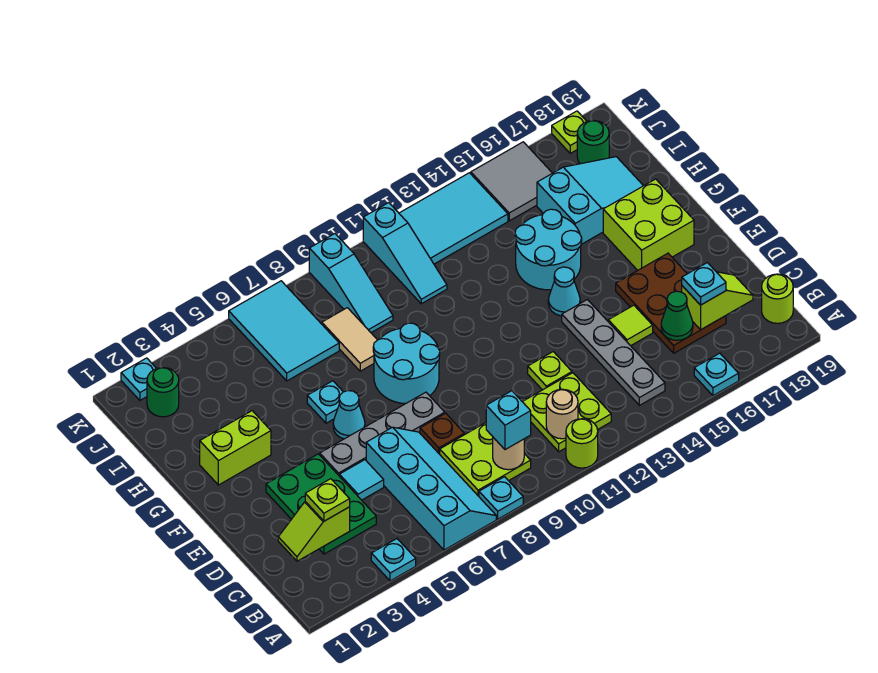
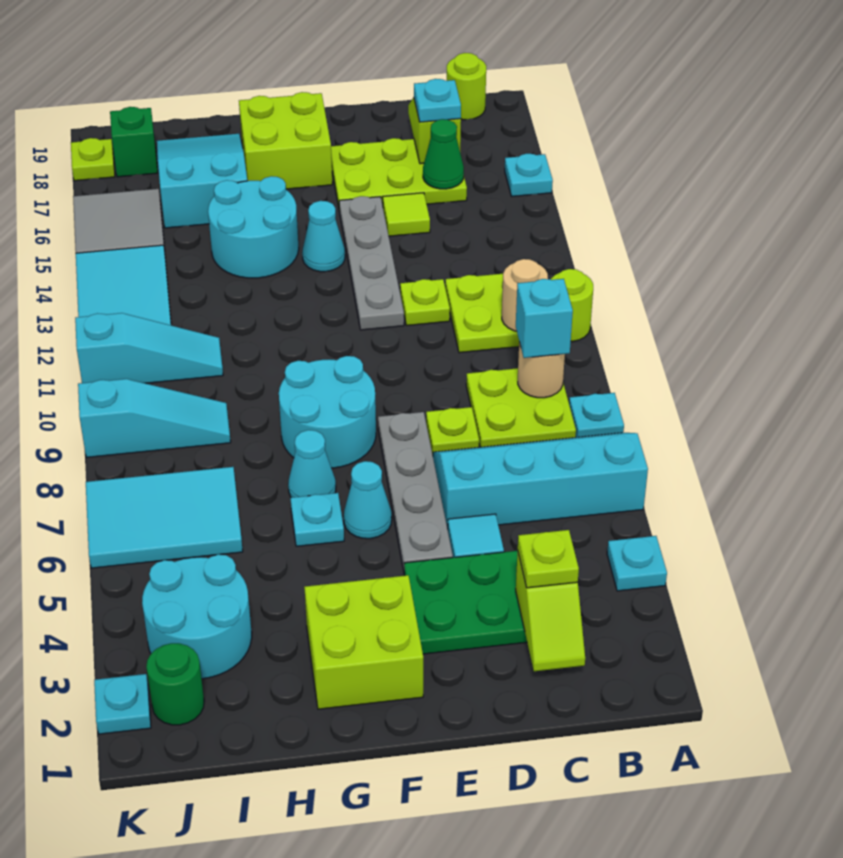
grey 1x4 plate [562,300,665,405] -> grey 1x4 plate turned to [339,196,404,330]
brown 2x3 plate [616,253,726,353] -> lime 2x3 plate [331,138,467,212]
brown 1x1 plate [420,413,464,454] -> lime 1x1 plate [426,407,479,454]
lime 1x2 brick [200,411,271,485] -> lime 2x2 brick [304,575,423,709]
none -> cyan 1x1 cone [288,430,336,498]
tan 1x2 tile [322,308,377,371] -> none
none -> cyan 2x2 round brick [142,554,252,679]
green 1x1 round brick [577,120,609,164] -> green 1x1 brick [110,107,158,177]

